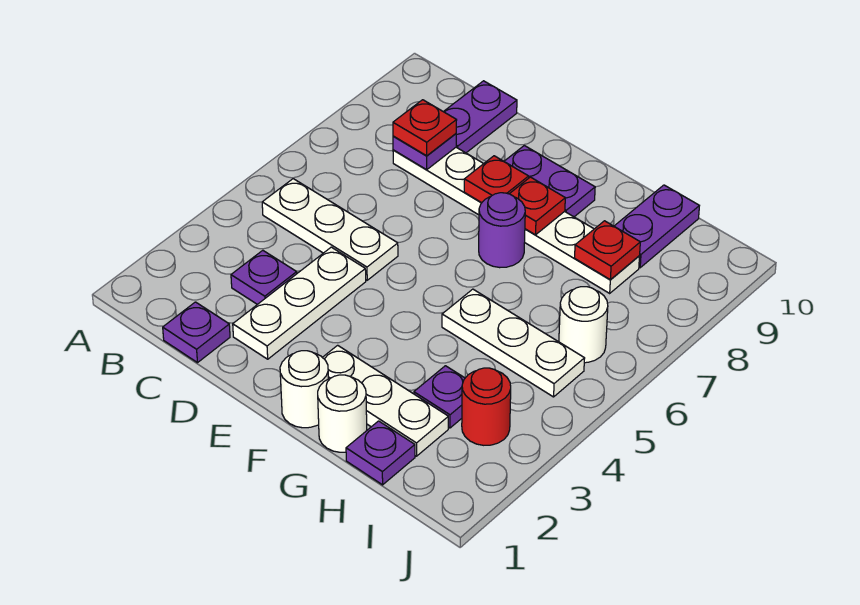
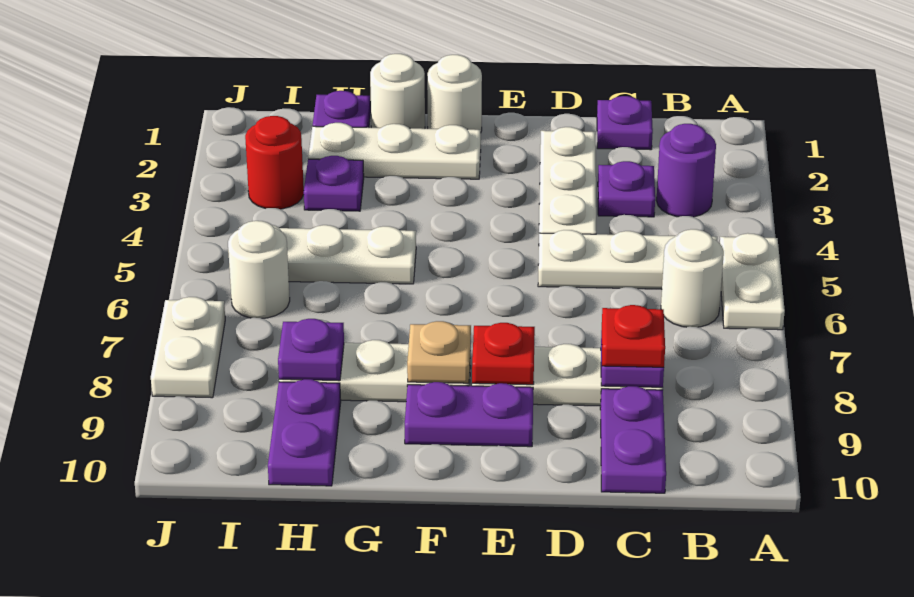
none -> white 1x2 plate [720,233,785,330]
none -> white 1x1 round brick [661,229,724,327]
purple 1x1 round brick [479,193,525,268] -> purple 1x1 round brick moved to [656,124,716,217]
red 1x1 plate [510,177,565,235] -> tan 1x1 plate [407,321,471,383]
red 1x1 plate [575,221,640,280] -> purple 1x1 plate [278,319,344,381]
none -> white 1x2 plate [151,297,225,398]

